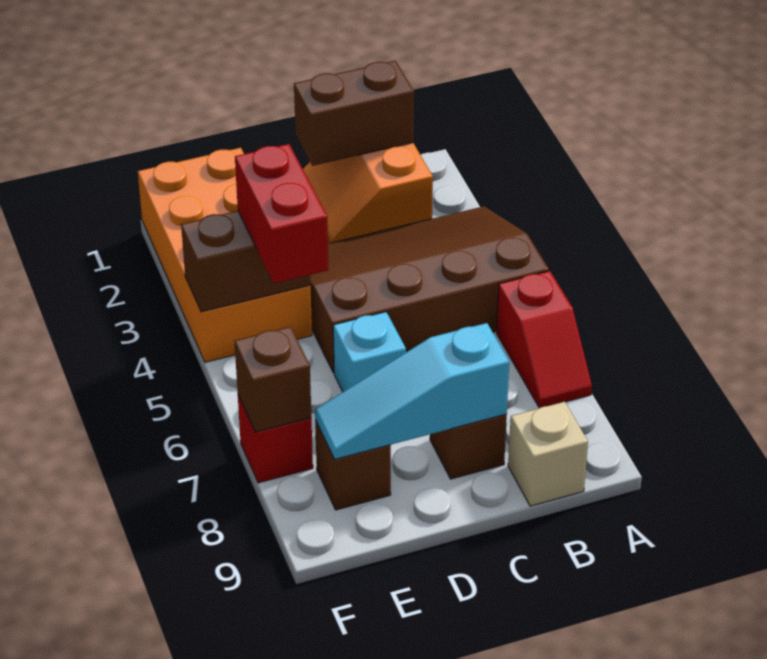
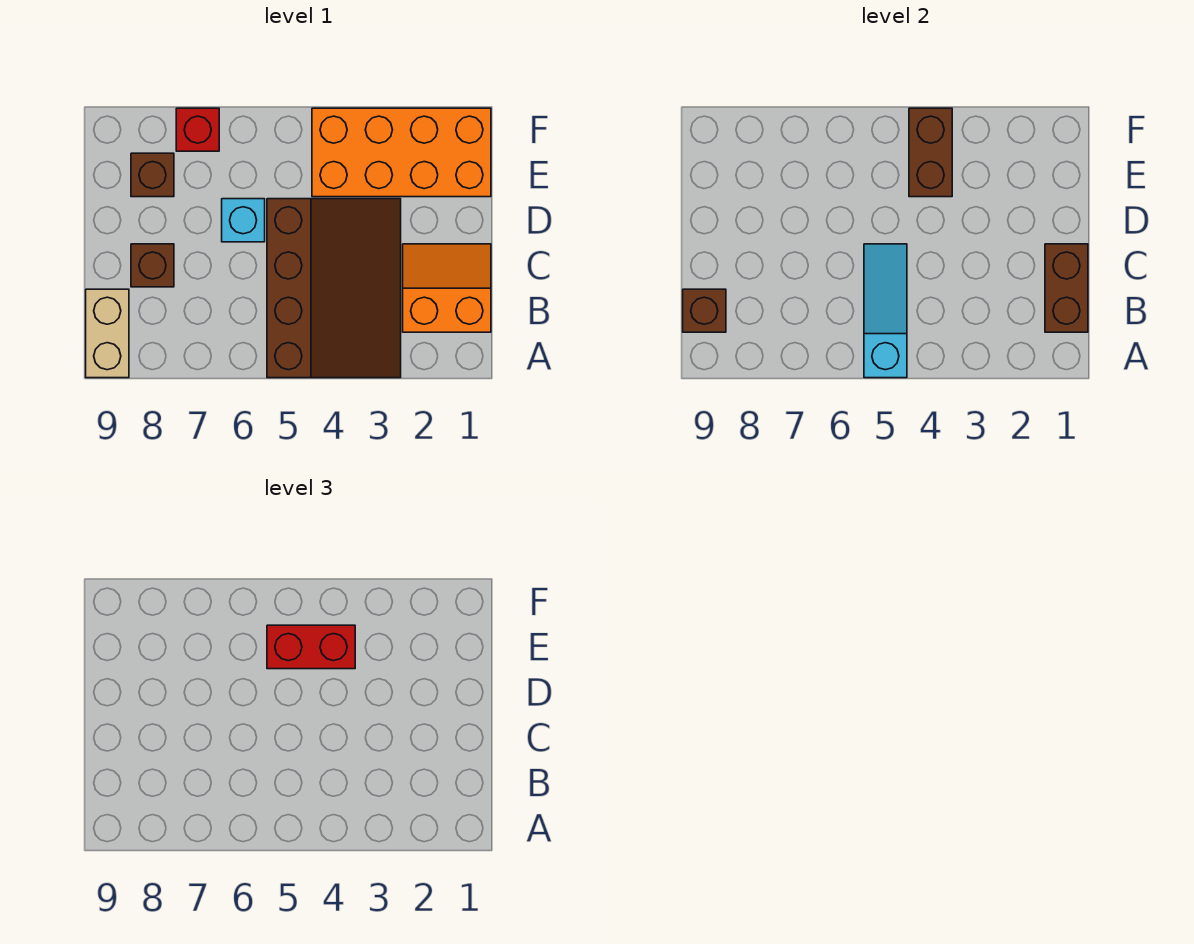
red 1x2 slope [497,271,592,408] -> none
tan 1x1 brick [508,402,588,506] -> tan 1x2 brick [86,289,129,378]
cyan 1x3 slope [315,323,509,459] -> cyan 1x3 slope moved to [864,244,907,378]
brown 1x1 brick [235,327,311,432] -> brown 1x1 brick moved to [683,289,726,332]

